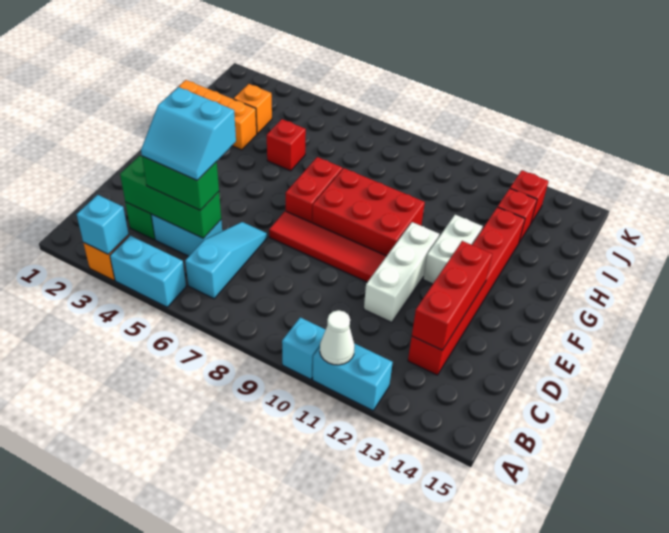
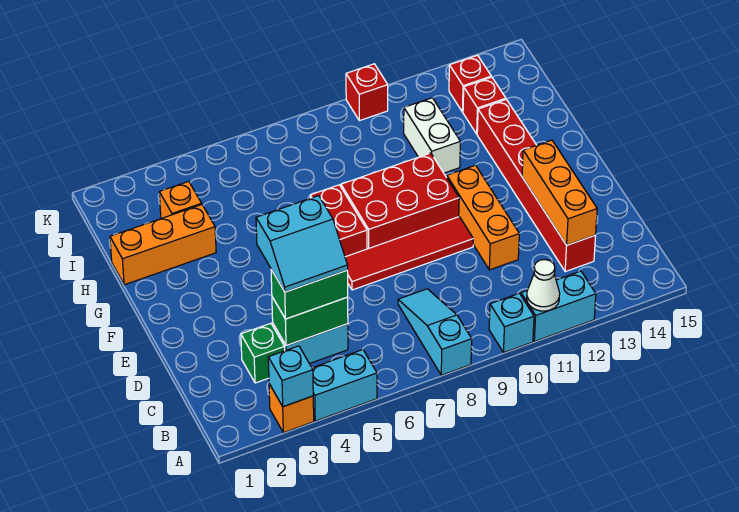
cyan 1x3 slope [185,222,267,299] -> cyan 1x3 slope moved to [398,289,472,375]
green 1x3 brick [120,156,221,238] -> green 1x2 brick [272,297,348,346]
red 1x3 brick [412,241,492,350] -> orange 1x3 brick [522,140,597,245]
white 1x3 brick [364,222,439,322] -> orange 1x3 brick [447,165,519,270]
white 1x2 brick [423,215,483,284] -> white 1x2 brick moved to [404,98,460,173]
red 1x1 brick [267,119,306,171] -> red 1x1 brick moved to [346,64,388,121]

